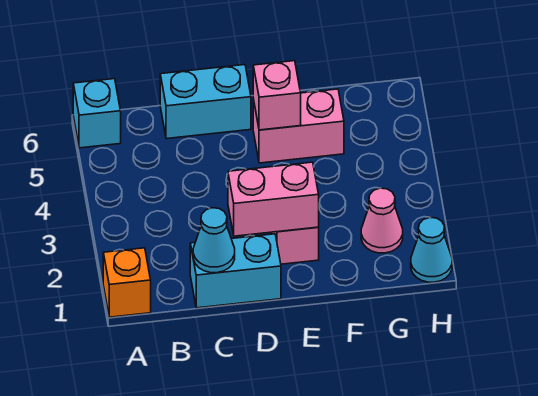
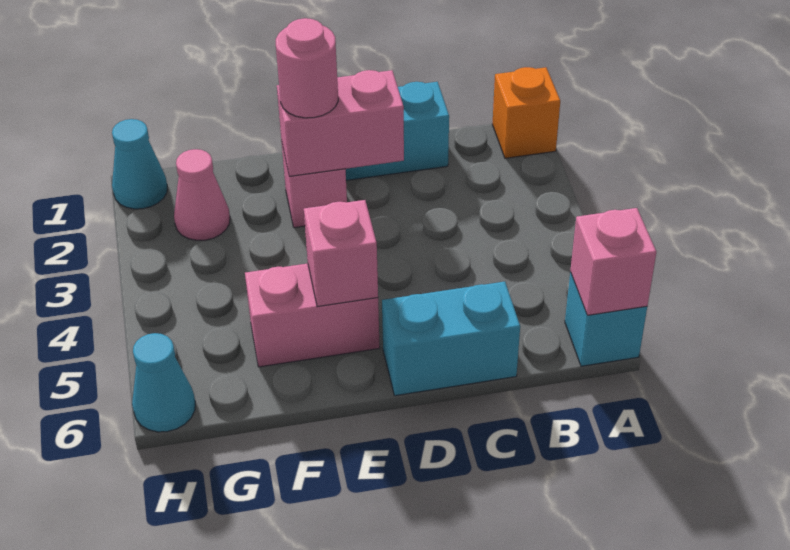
none -> pink 1x1 brick [570,208,656,315]
cyan 1x1 cone [193,208,235,273] -> cyan 1x1 cone moved to [132,333,195,432]
none -> pink 1x1 round brick [276,18,338,118]

